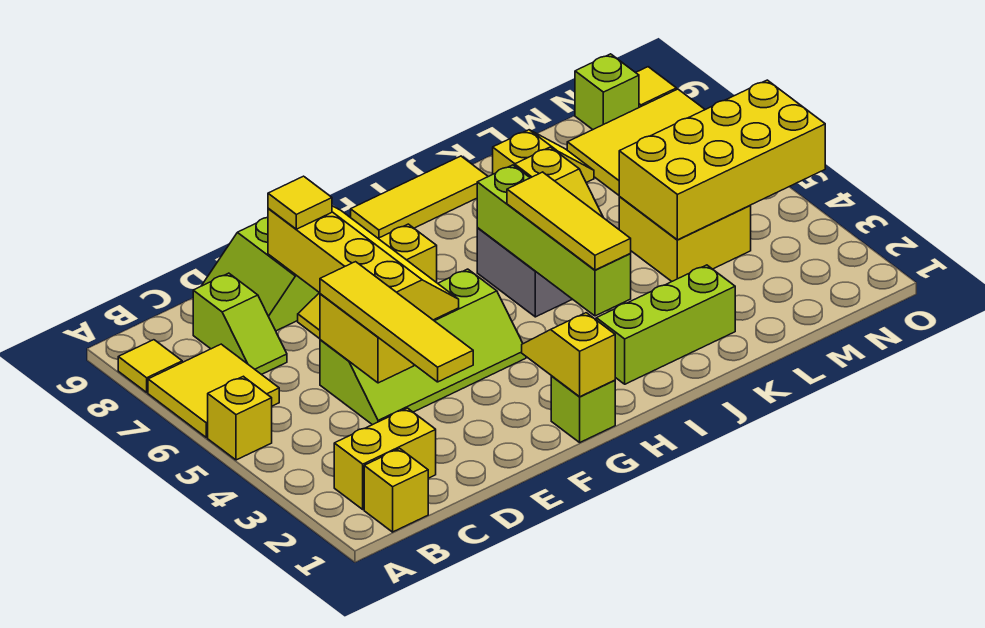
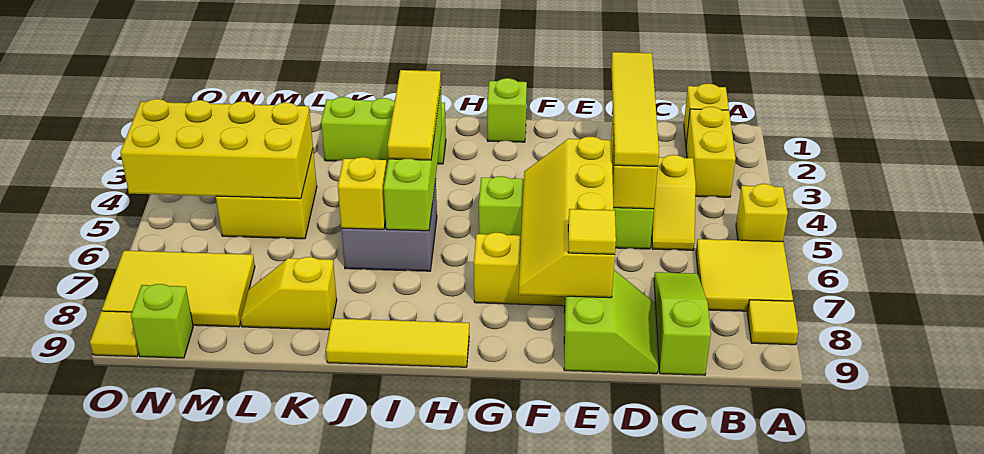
yellow 1x2 brick [334,408,436,509] -> yellow 1x2 brick turned to [686,107,736,197]
lime 1x2 slope [193,273,287,375] -> lime 1x3 slope [654,272,711,375]
yellow 1x2 slope [522,313,615,397] -> yellow 1x2 slope moved to [651,155,696,250]

